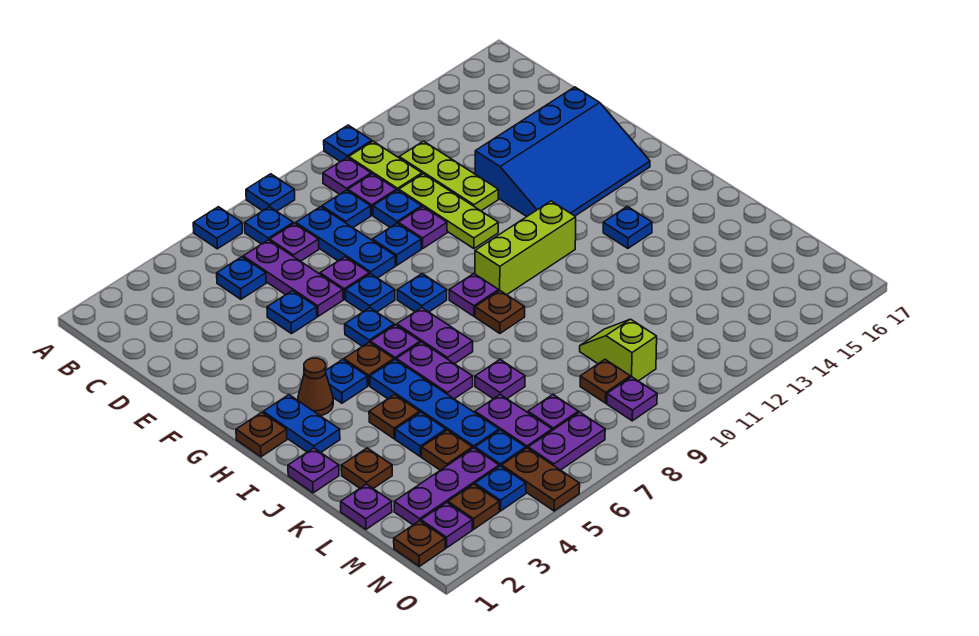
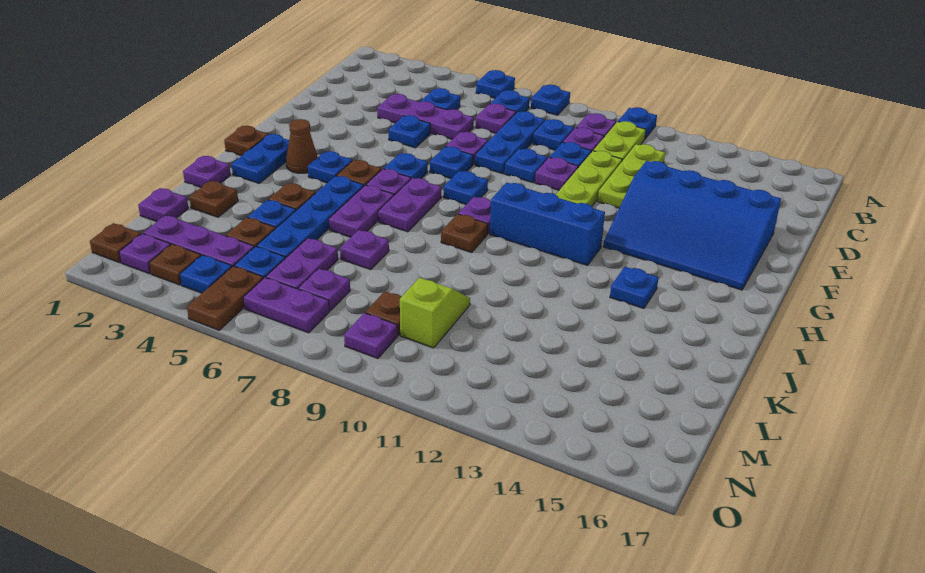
purple 1x3 plate [243,240,343,316] -> purple 1x3 plate turned to [377,94,474,139]
lime 1x3 brick [475,201,576,295] -> blue 1x3 brick [490,183,605,266]

